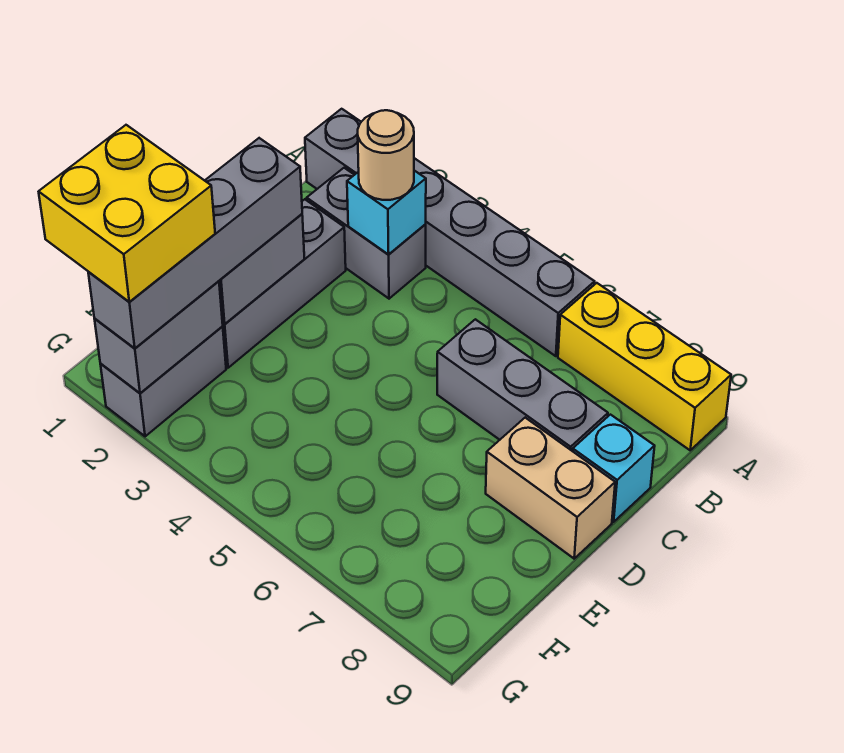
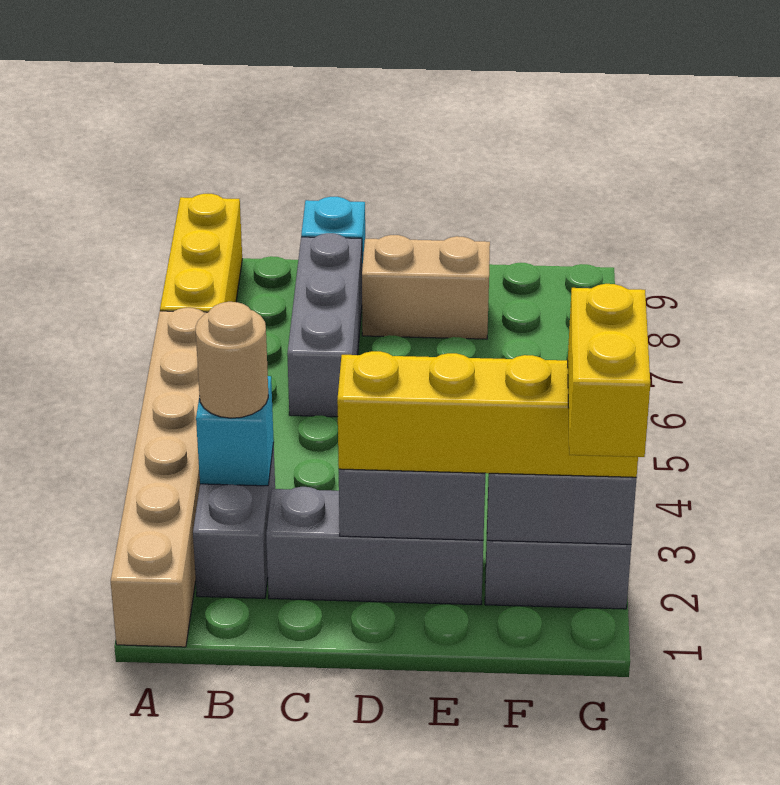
grey 1x6 brick [305,109,595,356] -> tan 1x6 brick [111,308,207,647]
grey 1x4 brick [88,138,302,348] -> yellow 1x4 brick [337,351,638,477]
tan 1x2 brick [486,418,615,559] -> tan 1x2 brick turned to [362,235,490,339]
yellow 2x2 brick [39,125,215,302] -> yellow 1x2 brick [568,284,650,457]

